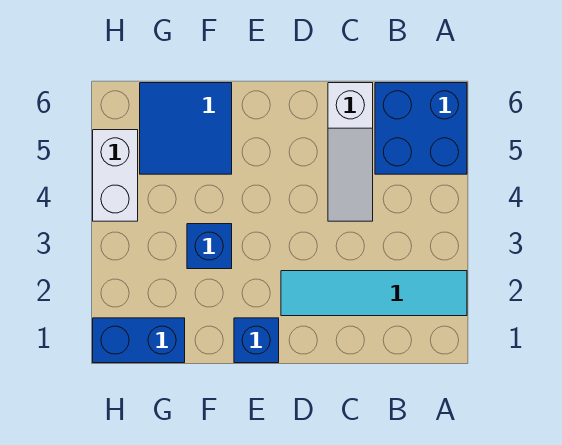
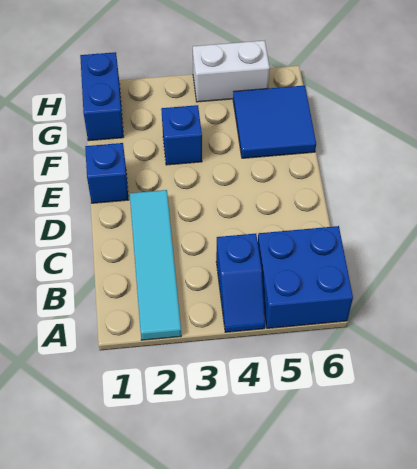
none -> blue 1x2 slope [216,234,265,332]
white 1x3 slope [328,83,373,221] -> none

